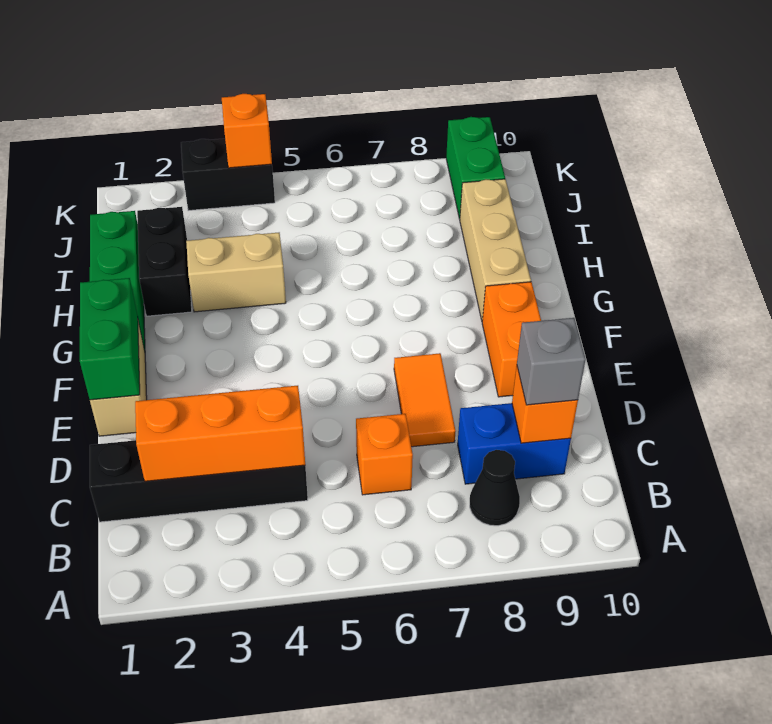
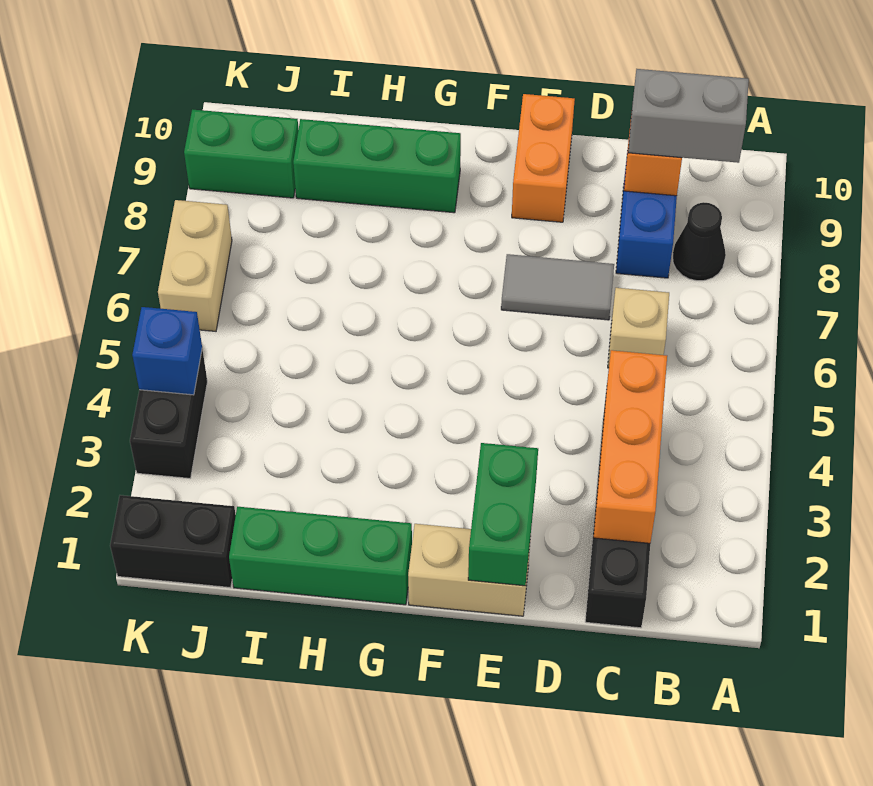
orange 1x1 brick [356,414,413,495] -> tan 1x1 brick [608,288,669,368]
grey 1x1 brick [517,318,586,405] -> grey 1x2 brick [628,69,749,163]
orange 1x2 tile [394,353,456,447] -> grey 1x2 tile [501,254,614,320]
green 1x2 brick [80,278,140,400] -> green 1x2 brick turned to [468,443,538,586]
orange 1x2 brick [482,282,541,397] -> orange 1x2 brick turned to [512,94,575,222]
tan 1x3 brick [460,179,531,320] -> green 1x3 brick [293,119,461,213]
black 1x2 brick [137,207,192,316] -> black 1x2 brick moved to [110,495,236,588]
tan 1x2 brick [186,233,286,312] -> tan 1x2 brick moved to [158,200,232,331]
orange 1x1 brick [222,94,272,168] -> blue 1x1 brick [132,307,202,395]

